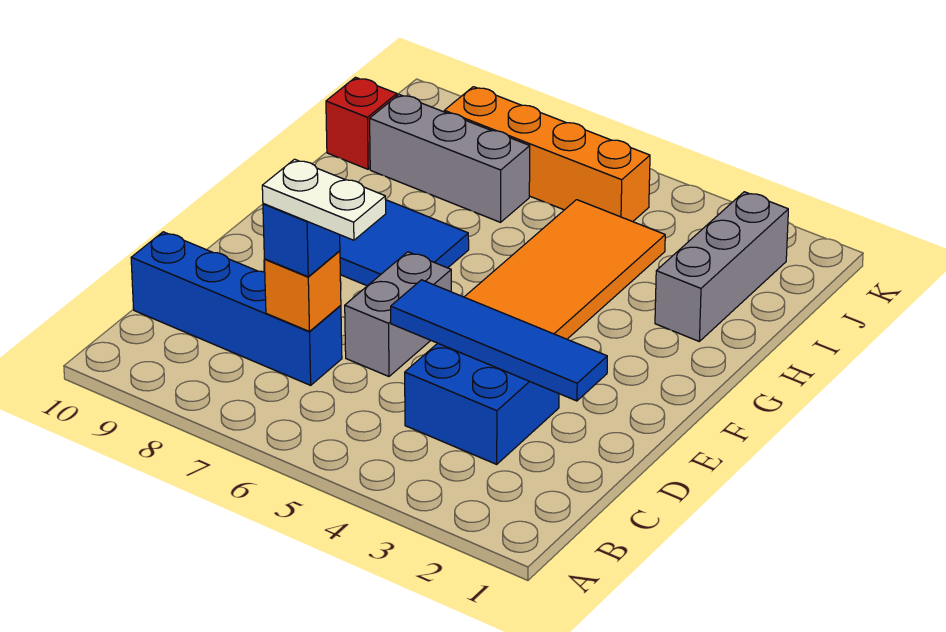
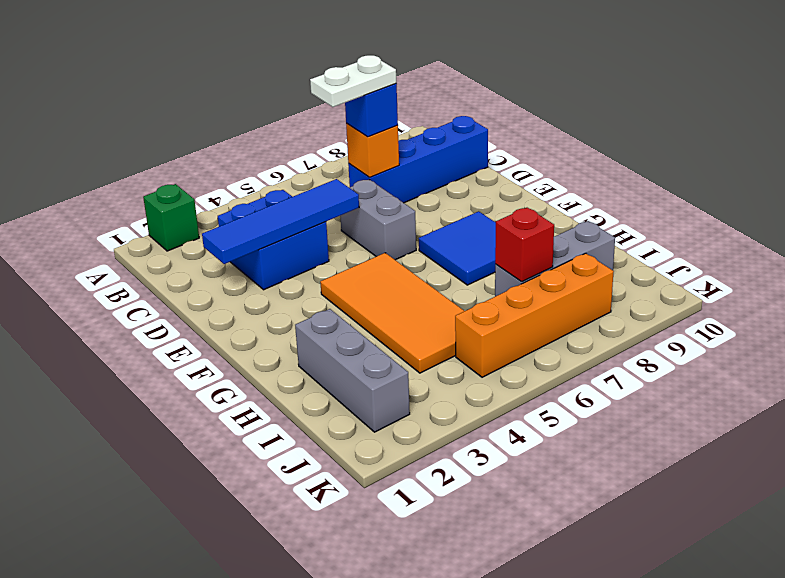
none -> green 1x1 brick [143,184,199,251]
red 1x1 brick [326,77,397,169] -> red 1x1 brick moved to [495,208,554,281]

